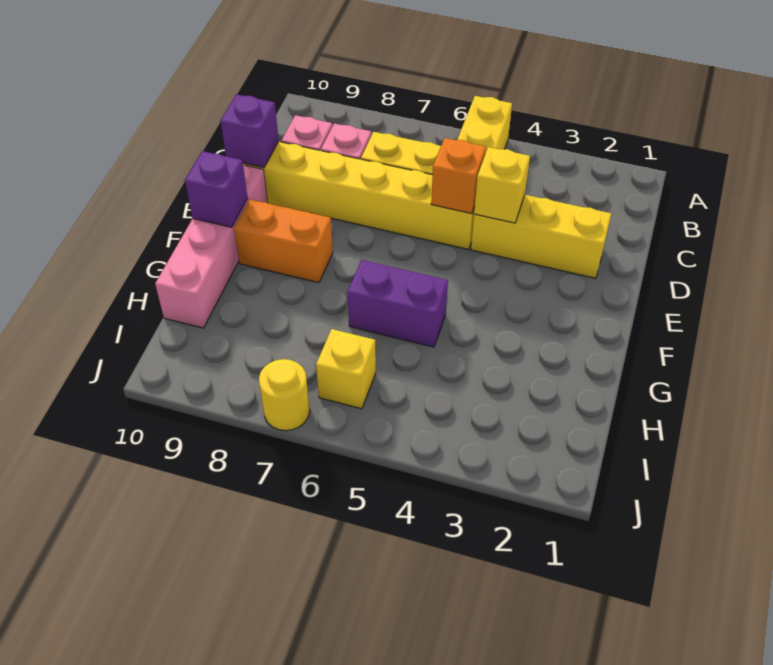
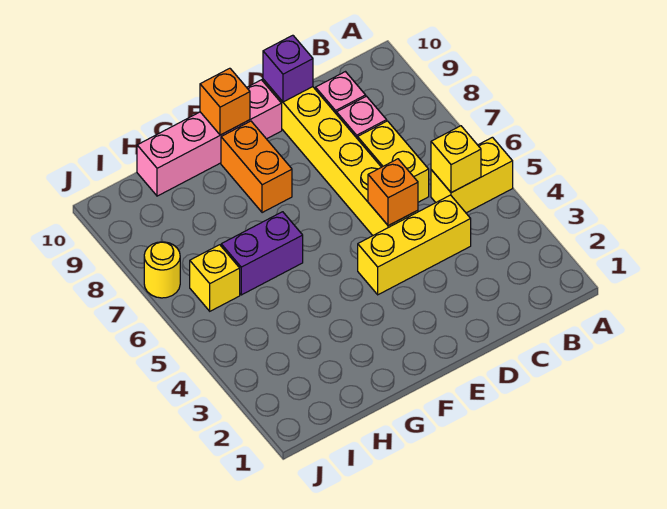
yellow 1x3 brick [471,195,611,278] -> yellow 1x3 brick turned to [358,195,471,295]
yellow 1x1 brick [474,147,530,223] -> yellow 1x1 brick moved to [431,126,481,193]
purple 1x1 brick [185,151,248,227] -> orange 1x1 brick [200,68,250,135]
purple 1x2 brick [348,260,448,347] -> purple 1x2 brick turned to [221,212,303,295]

